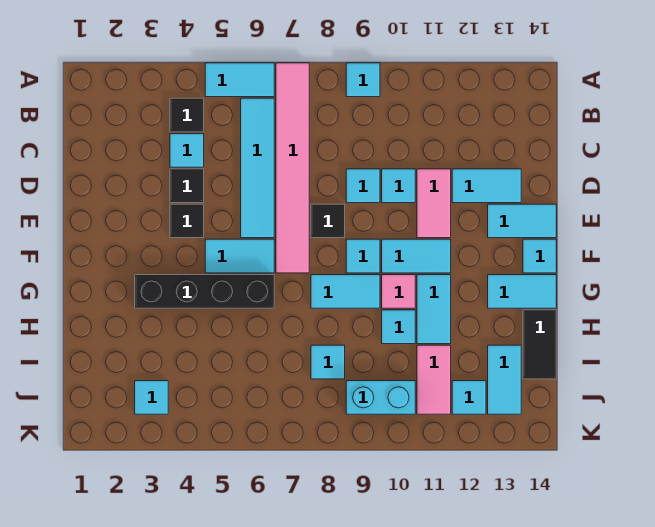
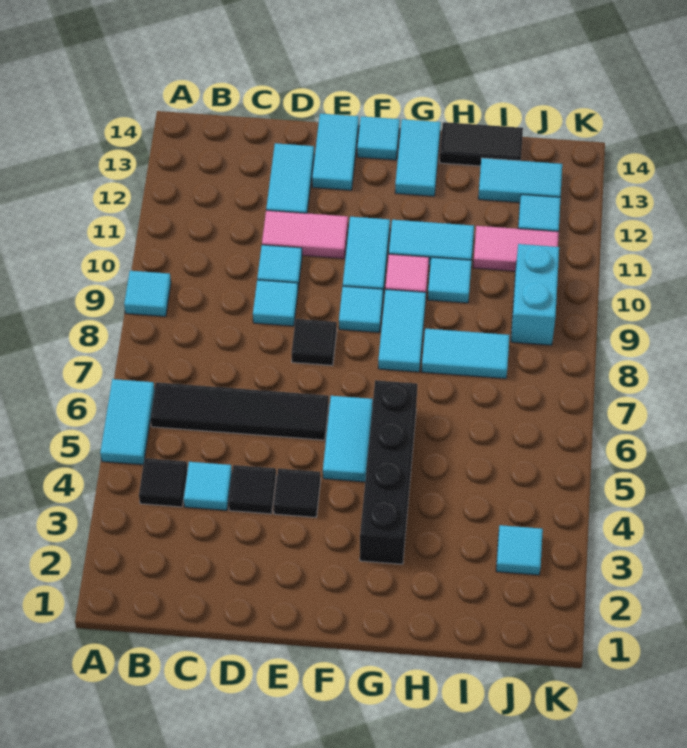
pink 1x6 tile [276,63,309,273] -> none
cyan 1x4 tile [241,98,274,238] -> black 1x4 tile [150,382,329,440]
cyan 1x1 tile [311,345,345,379] -> cyan 1x2 tile [422,329,510,379]

